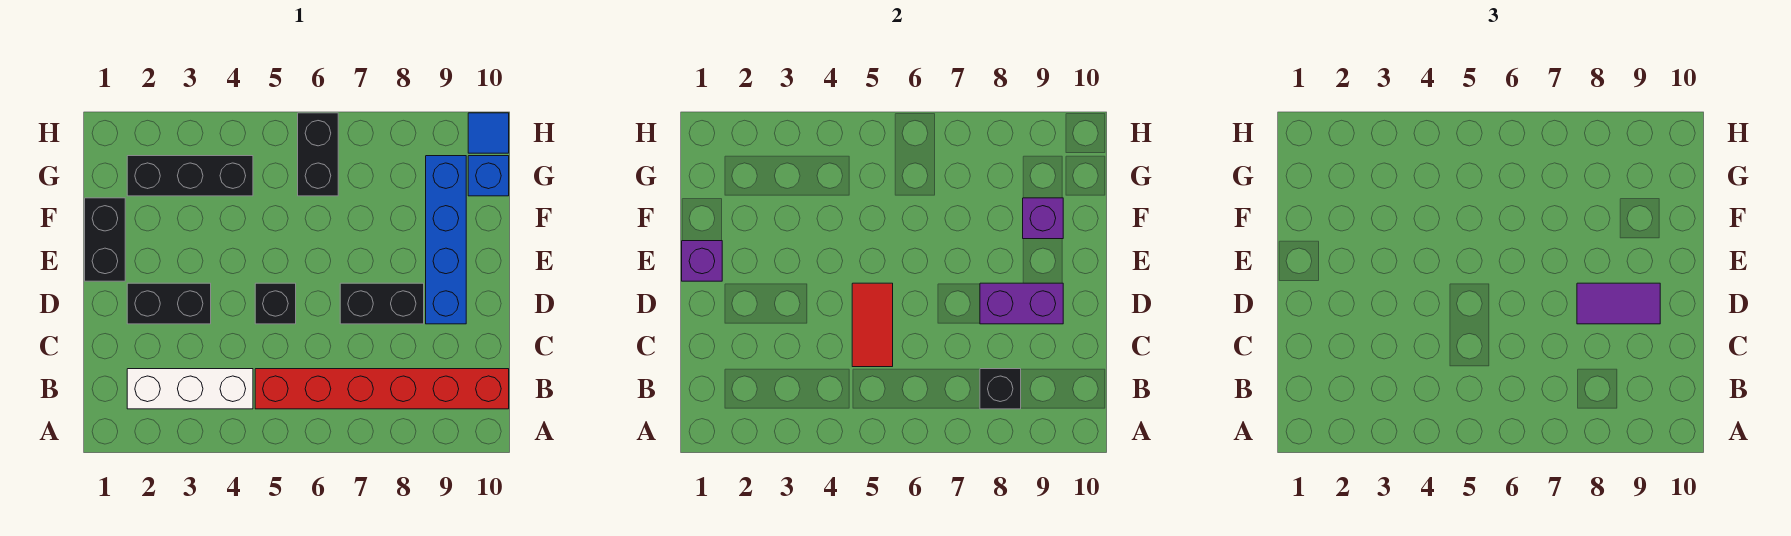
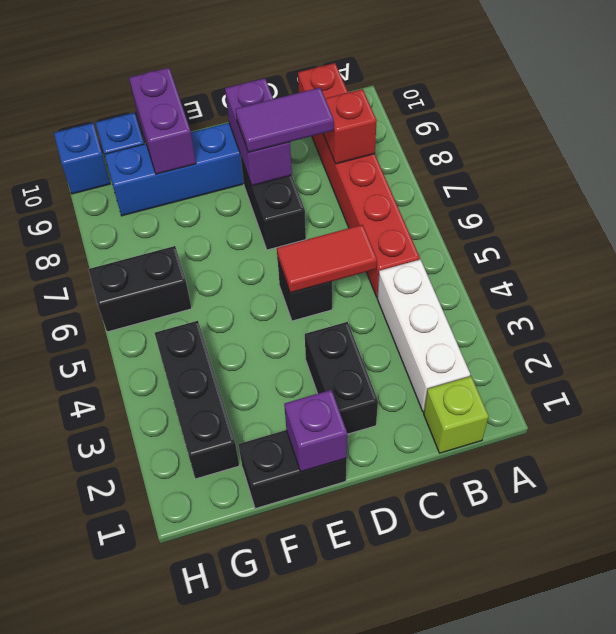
none -> lime 1x1 brick [424,376,489,453]
black 1x1 brick [980,369,1021,409] -> red 1x1 brick [323,89,377,164]
purple 1x2 tile [1577,283,1660,324] -> purple 1x2 tile turned to [236,88,334,152]
purple 1x1 brick [1023,198,1063,239] -> purple 1x2 brick [129,68,196,174]
blue 1x1 tile [468,113,509,153] -> blue 1x1 brick [54,123,110,194]

